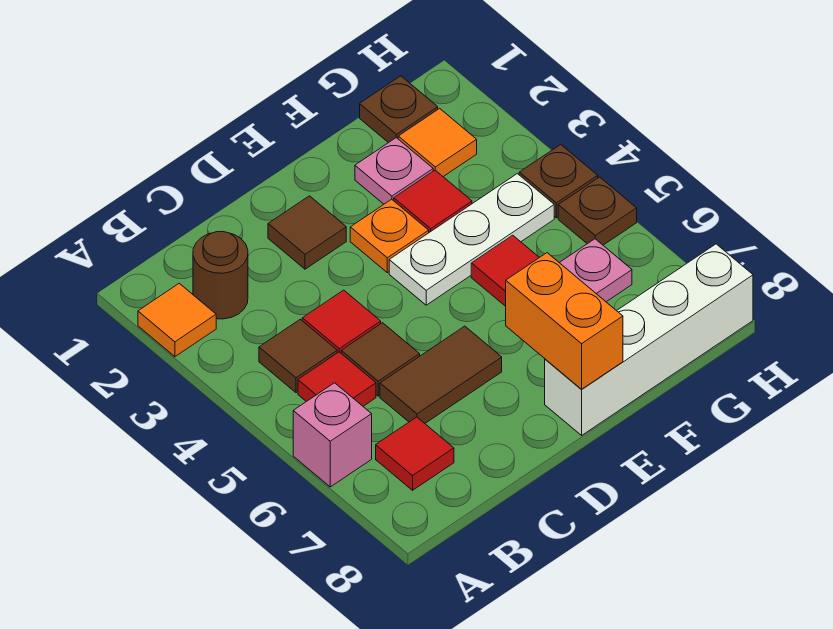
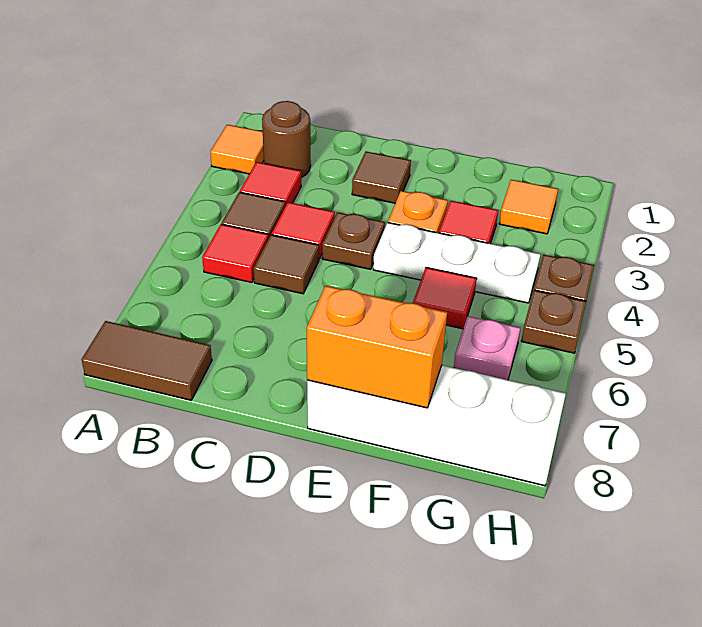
pink 1x1 brick [293,383,372,487] -> none
red 1x1 tile [376,417,454,490] -> red 1x1 tile moved to [240,162,301,206]
brown 1x2 tile [380,326,502,423] -> brown 1x2 tile moved to [82,321,212,400]
orange 1x2 brick [506,253,623,389] -> orange 1x2 brick turned to [307,286,447,408]
pink 1x1 plate [355,138,433,204] -> none
brown 1x1 plate [360,76,438,143] -> brown 1x1 plate moved to [322,212,385,269]

